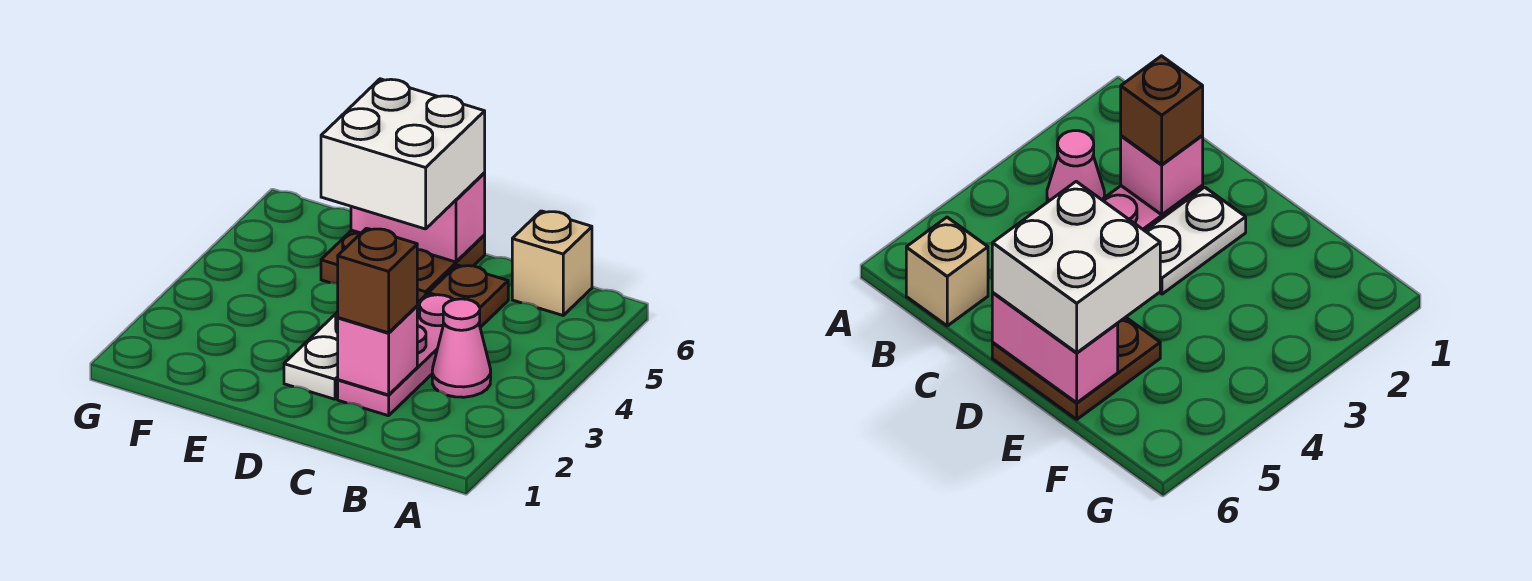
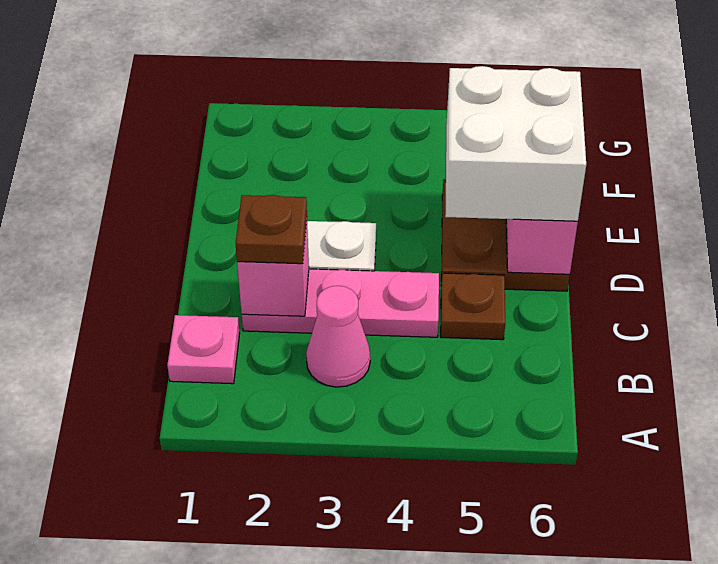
none -> pink 1x1 plate [167,315,240,384]
tan 1x1 brick [512,211,592,315] -> none
brown 1x1 brick [338,228,417,333] -> brown 1x1 plate [235,195,307,264]

